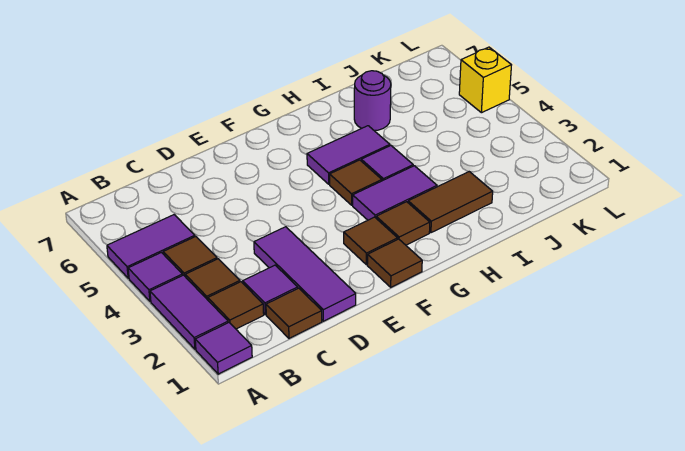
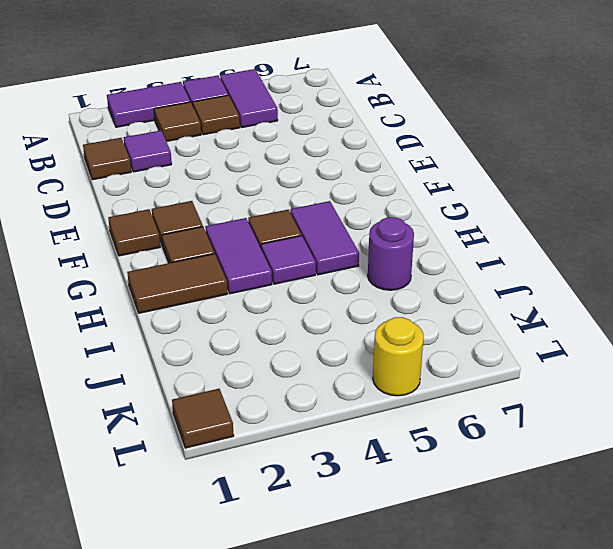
purple 1x1 tile [195,323,252,374] -> none
brown 1x1 tile [208,282,264,329] -> brown 1x1 tile moved to [172,389,234,448]
purple 1x3 tile [254,227,356,321] -> none
brown 1x2 tile [408,172,493,233] -> brown 1x2 tile turned to [127,254,227,313]
yellow 1x1 brick [459,47,511,113] -> yellow 1x1 round brick [373,317,424,396]

